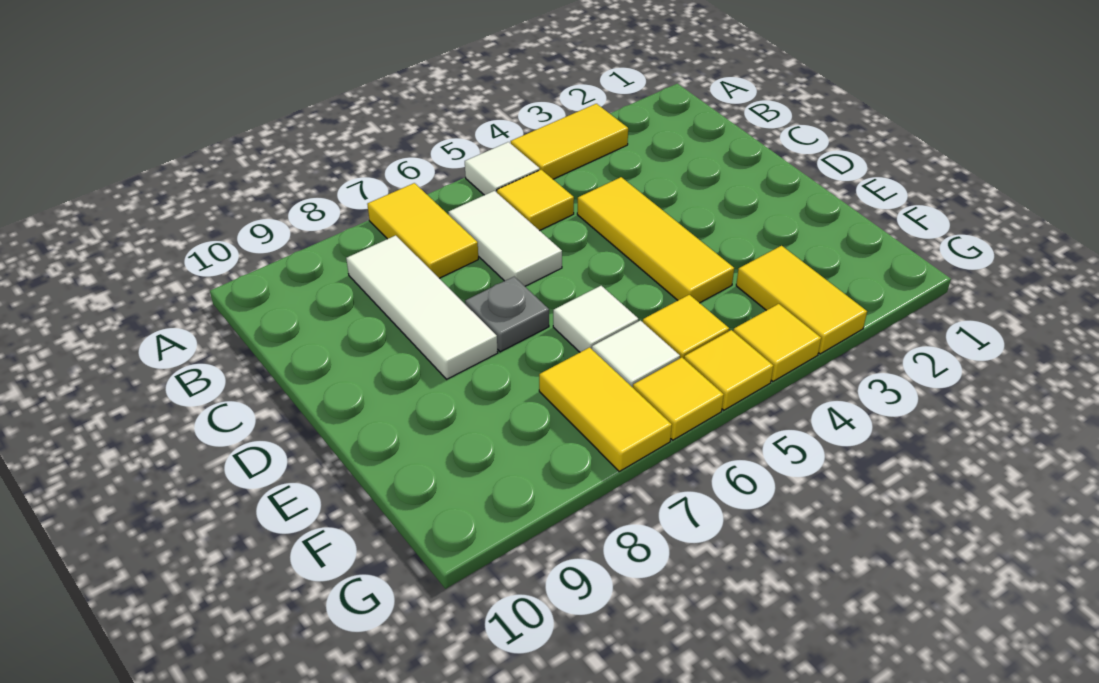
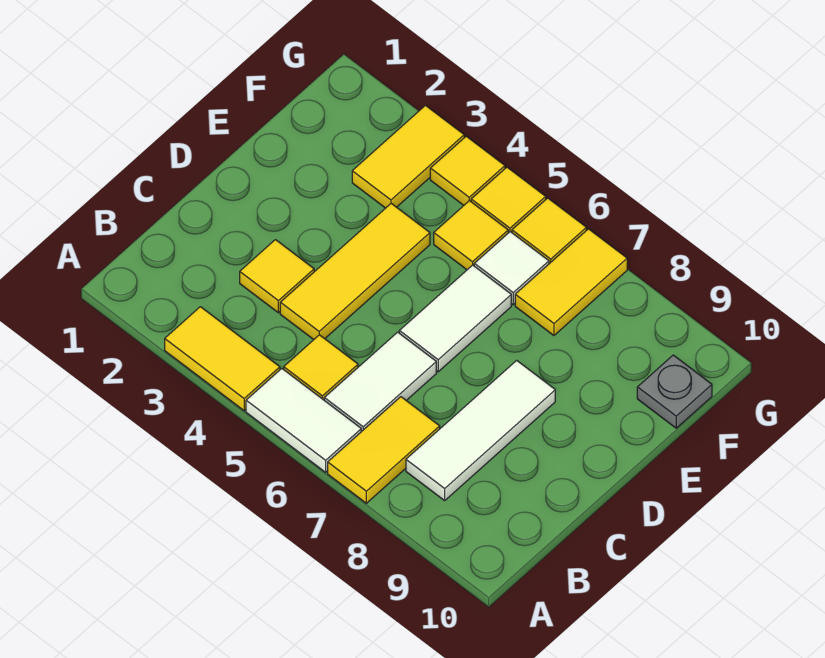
white 1x1 tile [465,142,540,195] -> white 1x2 tile [246,369,361,472]
none -> yellow 1x1 tile [240,240,314,313]
grey 1x1 plate [465,277,549,352] -> grey 1x1 plate moved to [637,355,712,428]
white 1x1 tile [553,286,638,352] -> white 1x2 tile [399,265,511,372]

